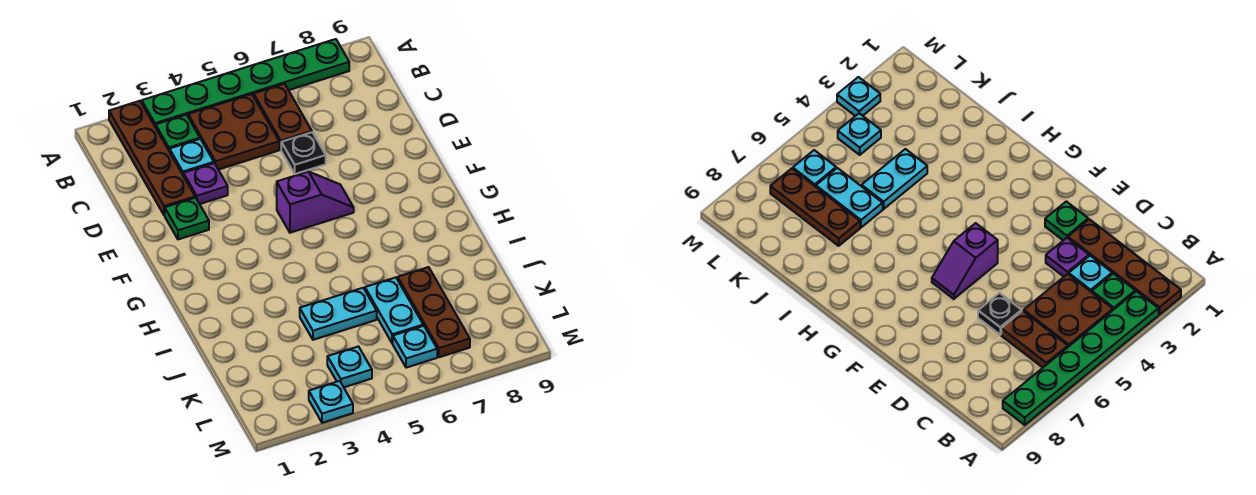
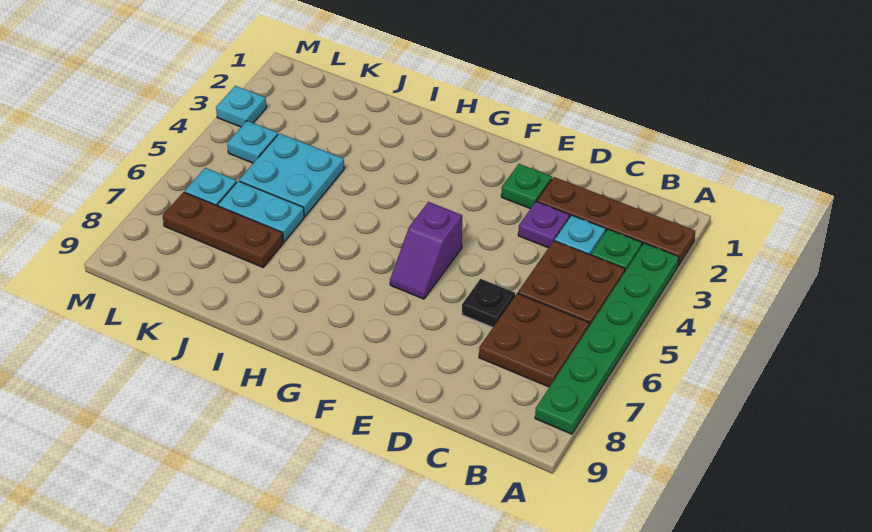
brown 1x2 plate [254,84,312,149] -> brown 2x2 plate [479,293,589,387]
cyan 1x2 plate [300,288,377,340] -> cyan 2x2 plate [239,133,344,216]

